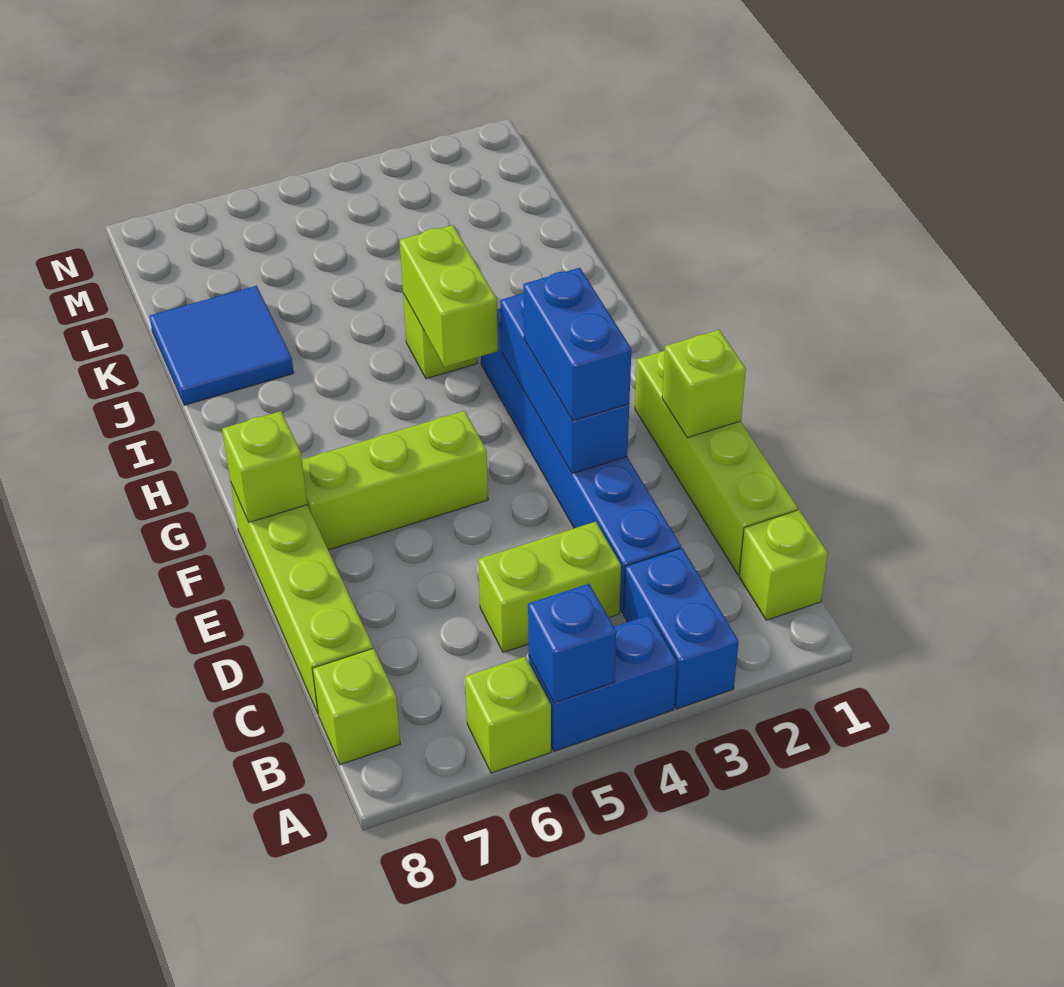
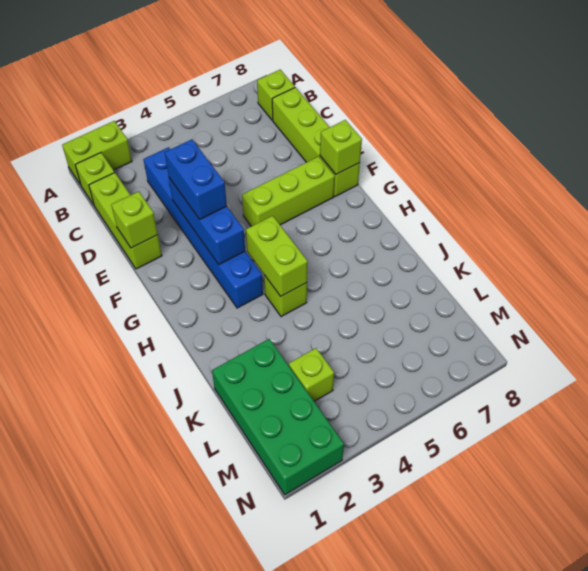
blue 1x2 brick [623,548,739,709] -> none
blue 1x2 brick [529,615,677,751] -> none
blue 1x1 brick [528,584,616,703] -> none
lime 1x1 brick [465,656,551,773] -> lime 1x1 brick moved to [289,348,334,401]
lime 1x4 brick [635,350,798,575] -> lime 1x3 brick [89,173,162,269]
lime 1x2 brick [478,522,621,653] -> lime 1x2 brick moved to [62,121,132,185]
blue 2x2 tile [150,286,294,405] -> none
none -> green 2x4 brick [212,339,344,495]

